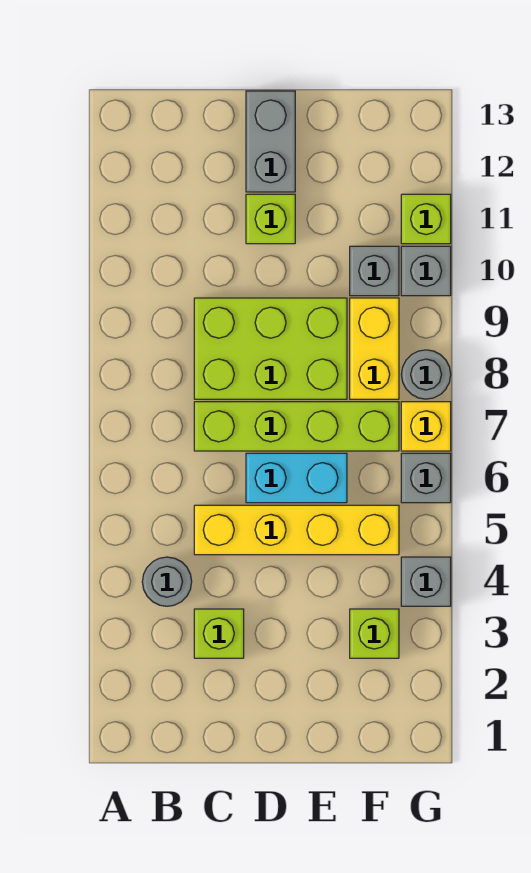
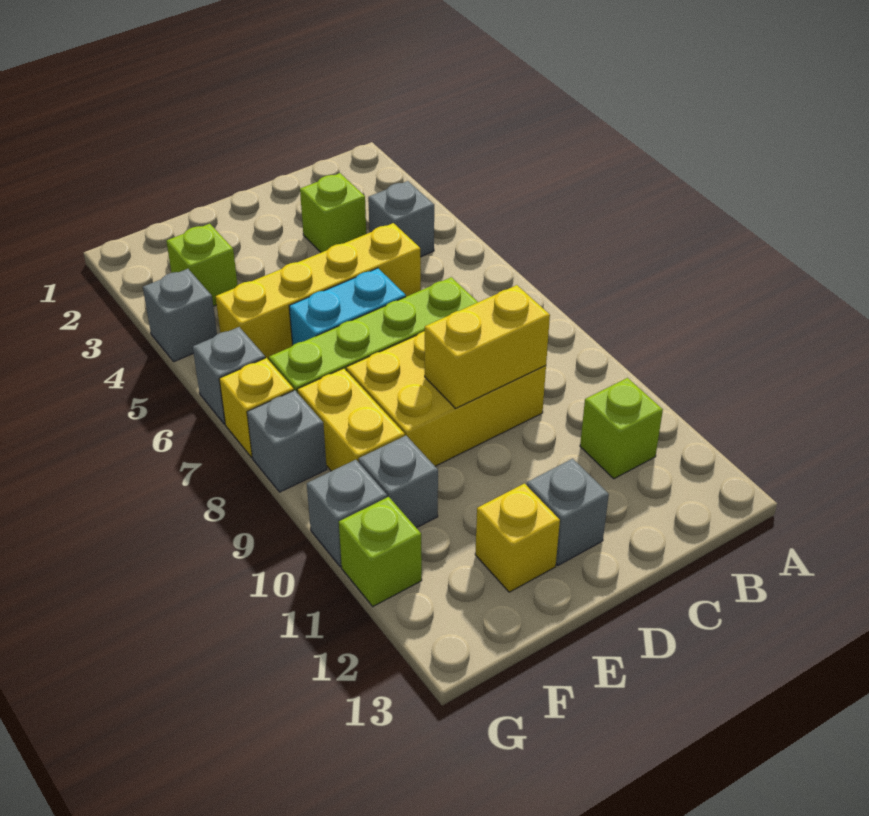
grey 1x1 round brick [142,557,192,606] -> grey 1x1 brick [368,181,434,257]
lime 2x3 brick [194,298,347,399] -> yellow 2x3 brick [346,331,546,466]
none -> yellow 1x2 brick [425,285,550,408]
lime 1x1 brick [246,194,295,244] -> lime 1x1 brick moved to [580,378,663,479]
grey 1x2 brick [246,91,295,192] -> grey 1x1 brick [527,459,609,565]
none -> yellow 1x1 brick [475,484,560,592]
grey 1x1 round brick [401,350,451,399] -> grey 1x1 brick [247,390,327,492]

